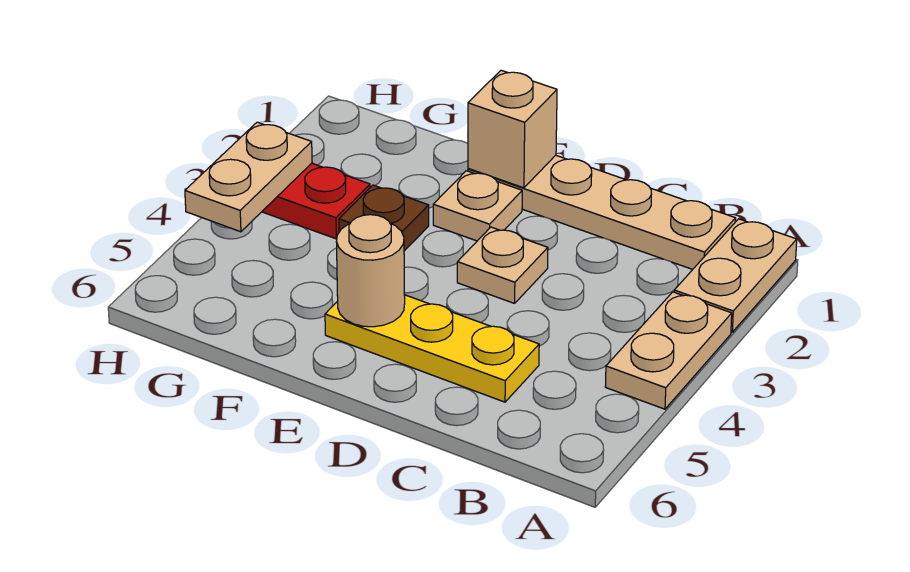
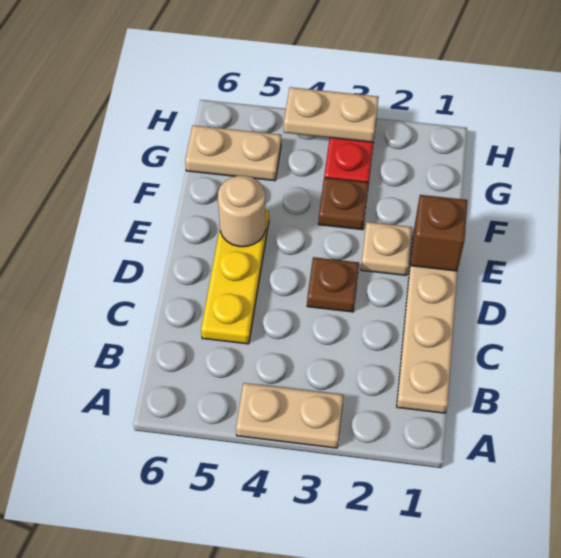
tan 1x2 plate [674,219,797,332] -> tan 1x2 plate moved to [185,125,281,181]
tan 1x1 plate [457,227,548,303] -> brown 1x1 plate [307,257,359,312]
tan 1x1 brick [468,70,557,188] -> brown 1x1 brick [411,195,467,271]

